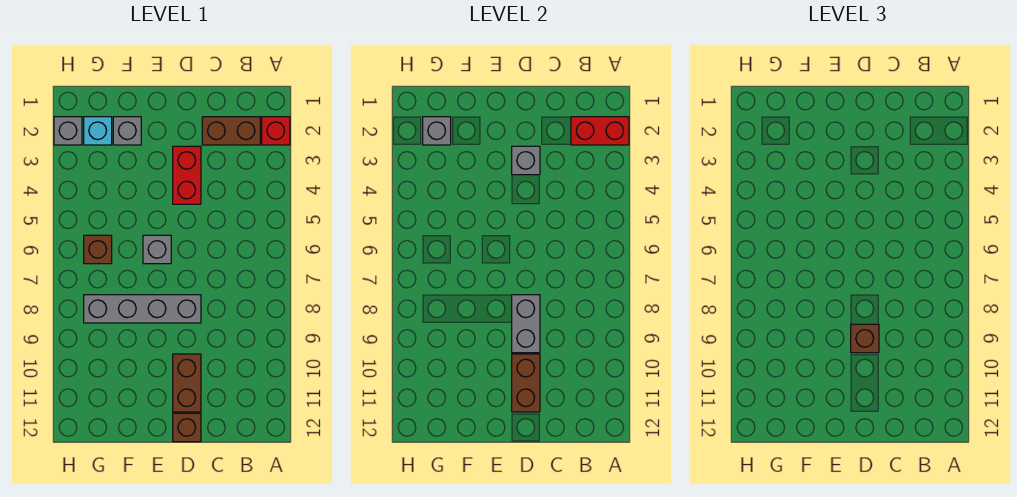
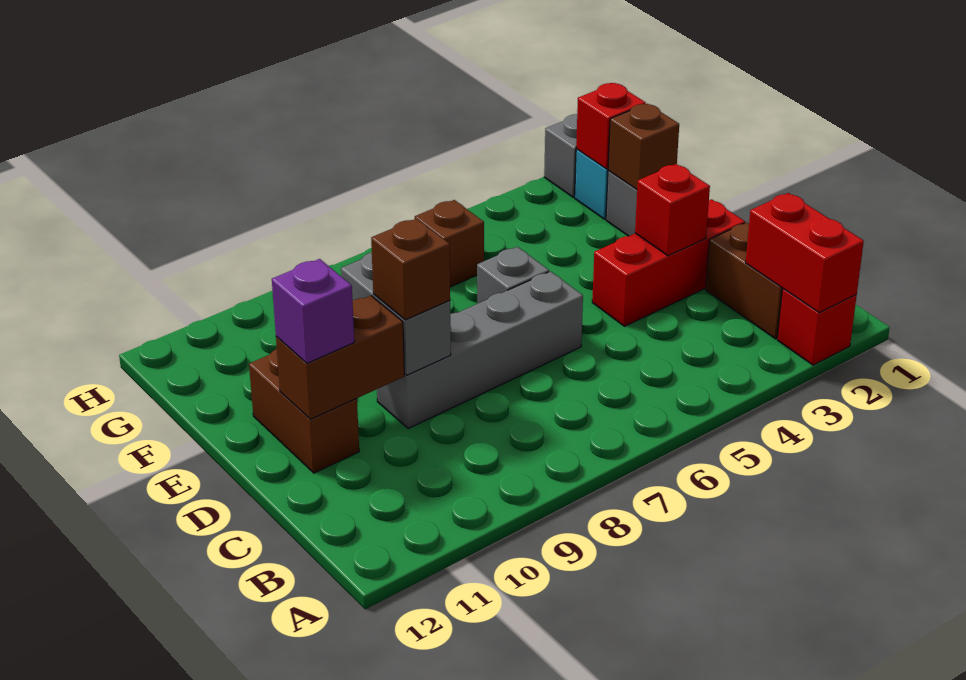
red 1x2 brick [173,146,201,204] -> red 1x3 brick [592,199,745,326]
grey 1x1 brick [512,146,540,175] -> red 1x1 brick [635,164,710,256]
grey 1x4 brick [84,295,201,323] -> grey 1x4 brick turned to [377,271,583,428]
grey 1x2 brick [512,295,540,353] -> grey 1x2 brick turned to [341,252,451,375]
brown 1x2 brick [173,354,201,412] -> brown 1x2 brick turned to [249,349,359,473]
none -> purple 1x1 brick [272,259,354,363]
brown 1x1 brick [173,413,201,442] -> brown 1x1 brick moved to [608,104,679,189]
grey 1x1 brick [423,117,451,145] -> red 1x1 brick [576,83,646,169]

